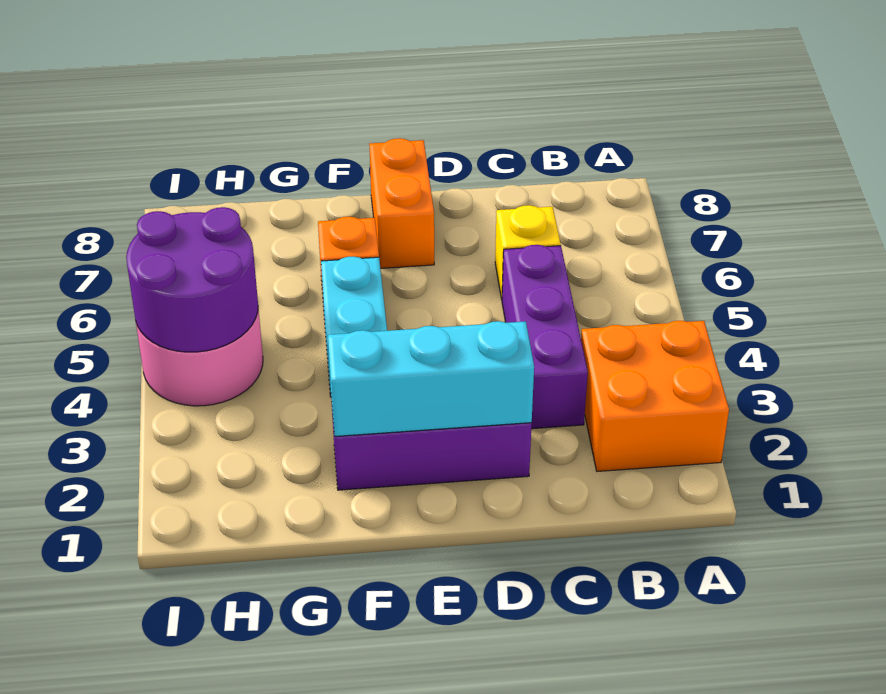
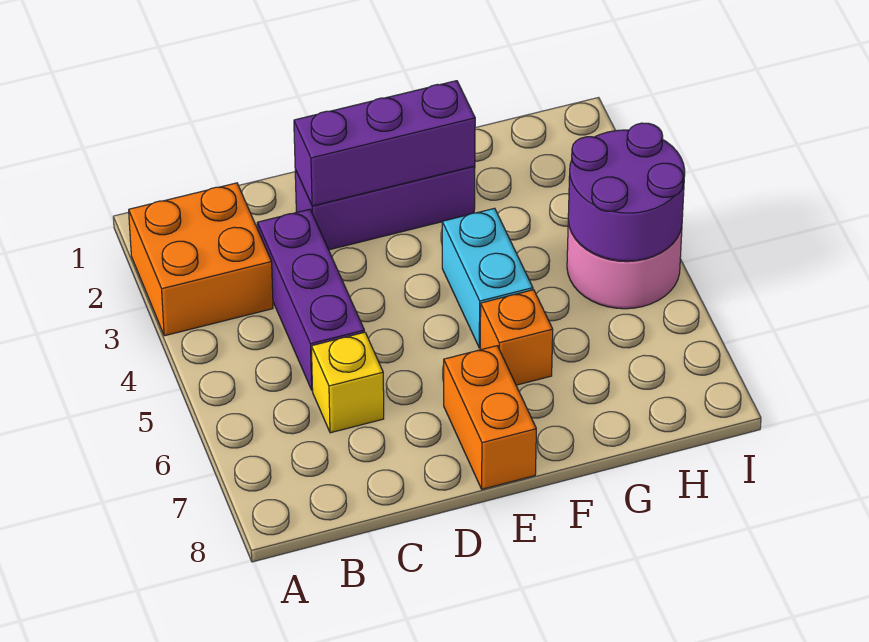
cyan 1x3 brick [328,321,534,436] -> purple 1x3 brick [294,81,475,206]

